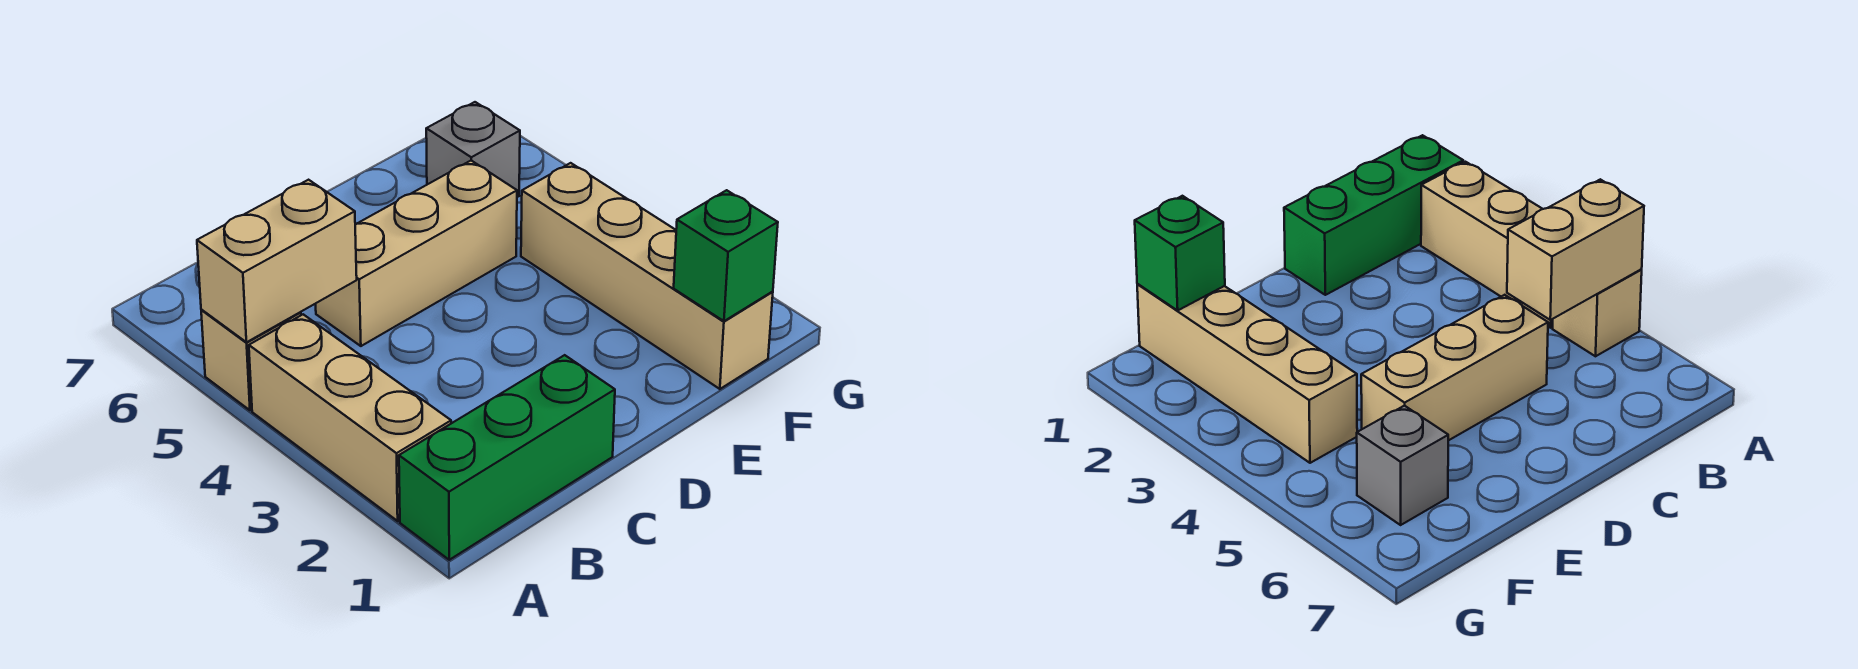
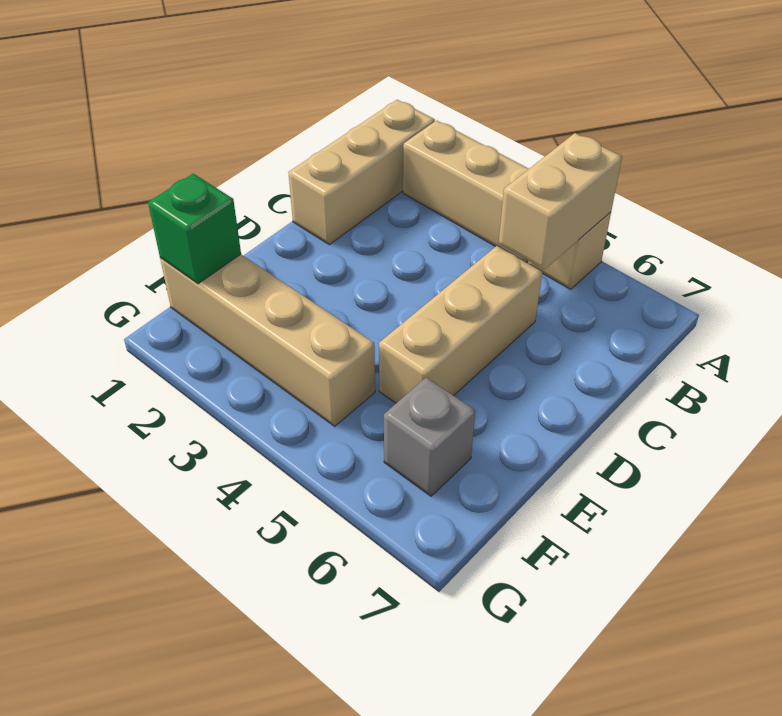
green 1x3 brick [399,355,615,560] -> tan 1x3 brick [288,100,435,245]

